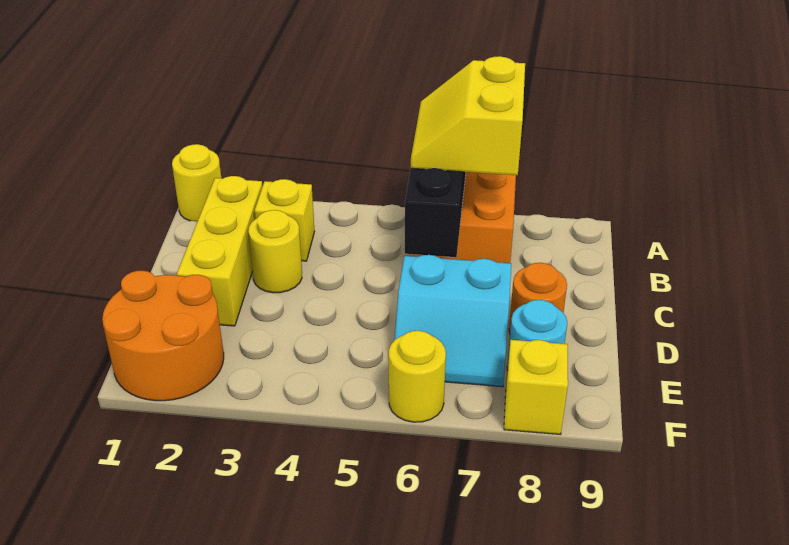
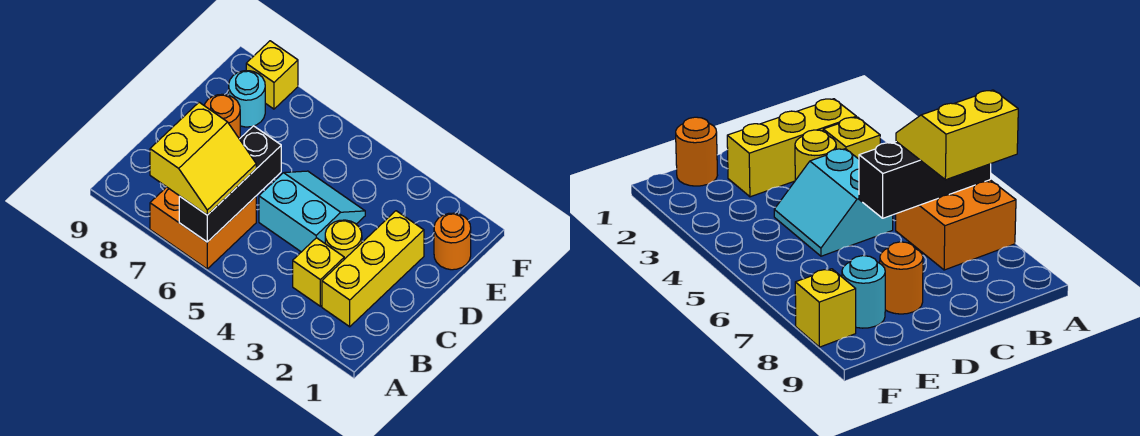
yellow 1x1 round brick [172,144,221,222] -> none
cyan 2x2 slope [395,255,511,387] -> cyan 2x2 slope moved to [259,171,365,252]
orange 2x2 round brick [102,271,224,401] -> orange 1x1 round brick [434,213,471,270]
yellow 1x1 round brick [389,331,446,422] -> none

